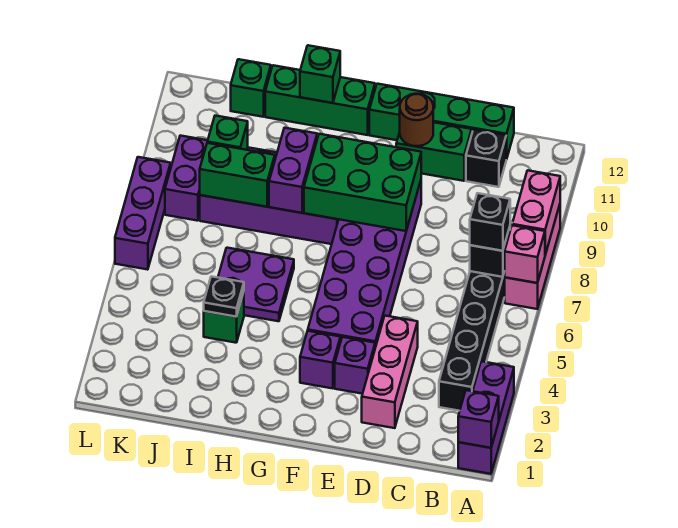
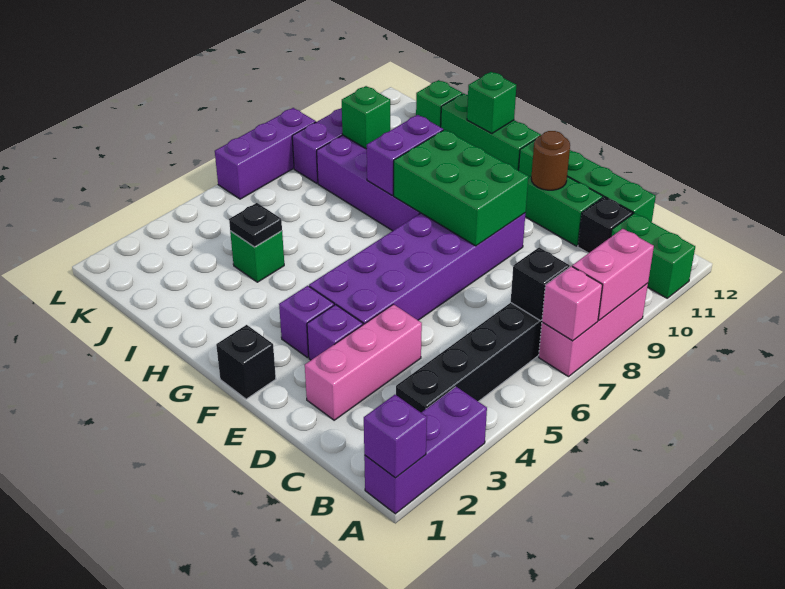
black 1x1 brick [470,193,510,251] -> black 1x1 brick moved to [216,325,276,399]
purple 2x2 plate [218,248,294,321] -> none
green 1x2 brick [200,143,275,207] -> green 1x2 brick moved to [611,213,695,298]

